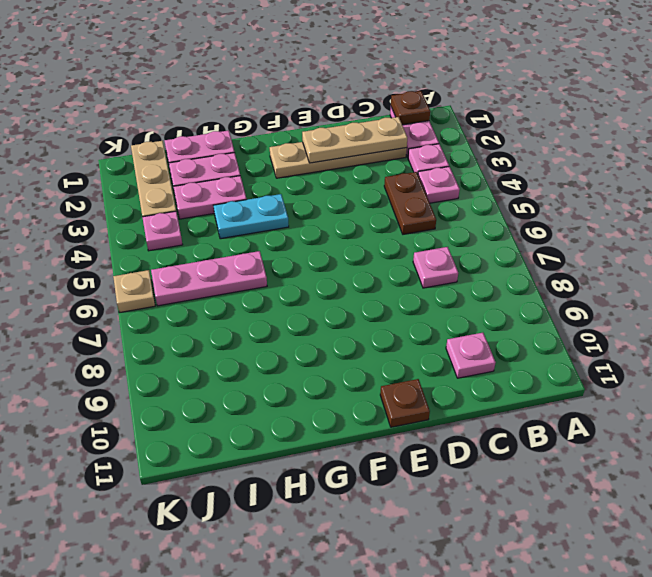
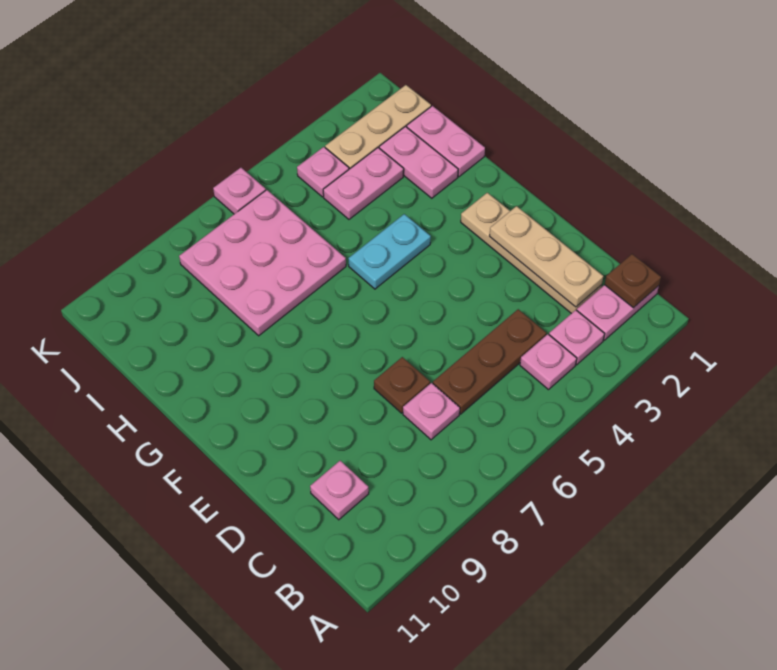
brown 1x2 plate [384,172,436,234] -> brown 1x3 plate [433,309,546,414]
brown 1x1 plate [380,379,430,427] -> brown 1x1 plate moved to [374,357,430,413]
cyan 1x2 plate [213,194,289,239] -> cyan 1x2 plate turned to [348,214,431,289]
pink 1x2 plate [173,176,247,219] -> pink 1x2 plate turned to [323,148,404,219]
pink 1x3 plate [151,251,267,306] -> pink 3x3 plate [179,190,346,336]
tan 1x1 plate [113,270,155,313] -> pink 1x1 plate [213,168,266,214]

